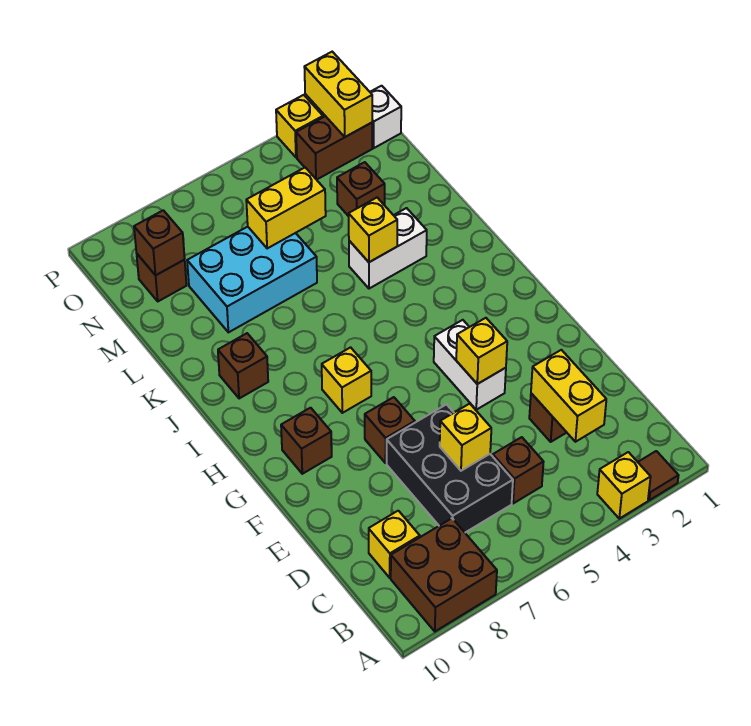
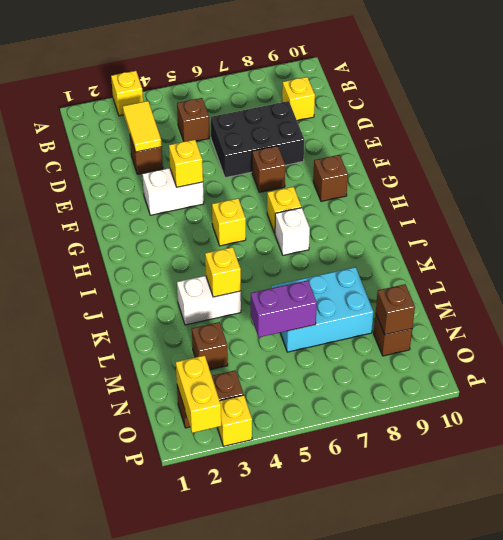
brown 1x1 tile [638,451,679,500] -> none
brown 2x2 brick [391,518,497,631] -> none
yellow 1x2 brick [531,350,606,442] -> yellow 1x2 tile [123,101,162,152]
black 2x3 brick [387,404,513,532] -> black 2x3 brick turned to [211,101,304,178]
yellow 1x1 brick [440,404,491,471] -> yellow 1x1 brick moved to [212,198,246,246]
white 1x2 brick [434,320,506,410] -> white 1x2 brick turned to [142,168,204,215]
brown 1x1 brick [218,333,268,399] -> none
yellow 1x2 brick [246,167,326,249] -> purple 1x2 brick [251,280,317,337]
white 1x1 brick [370,86,401,148] -> white 1x1 brick moved to [275,208,310,255]

